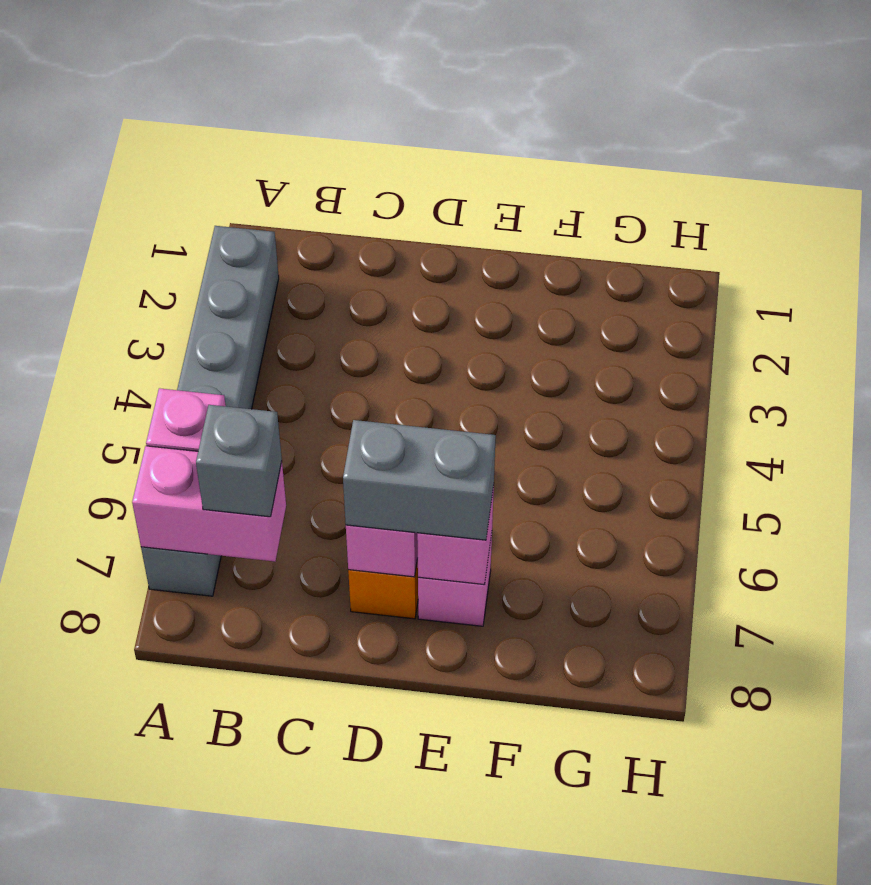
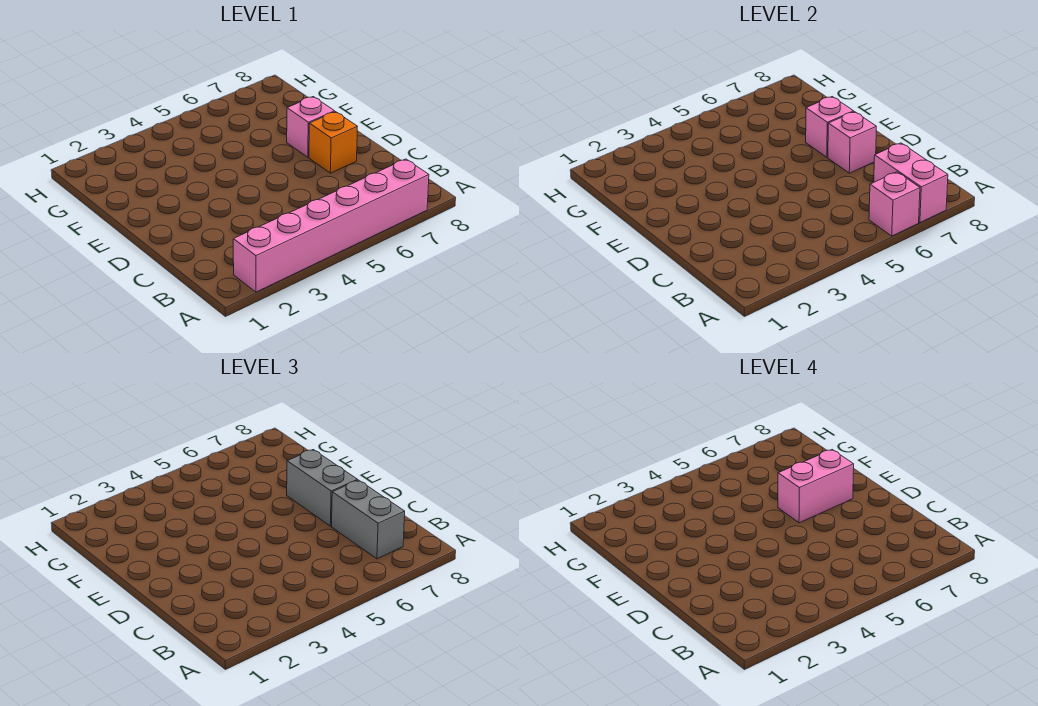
grey 1x6 brick [141,226,279,596] -> pink 1x6 brick [233,159,429,292]
grey 1x1 brick [196,405,282,517] -> grey 1x2 brick [332,480,405,559]
none -> pink 1x2 brick [778,450,854,523]

